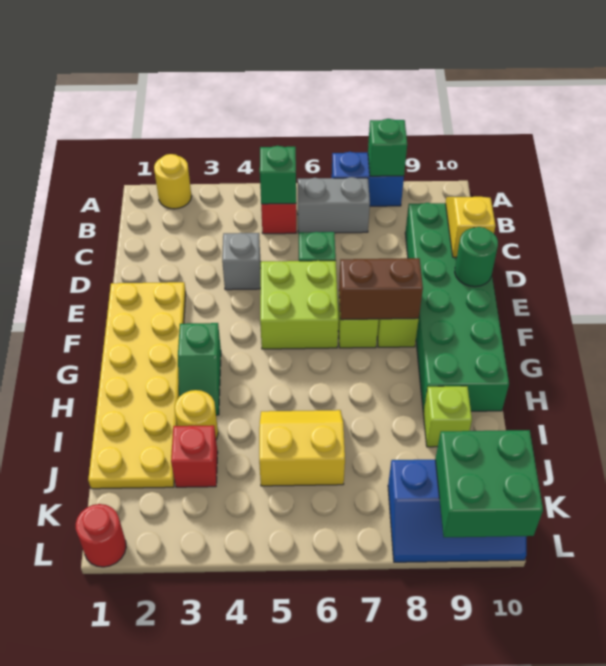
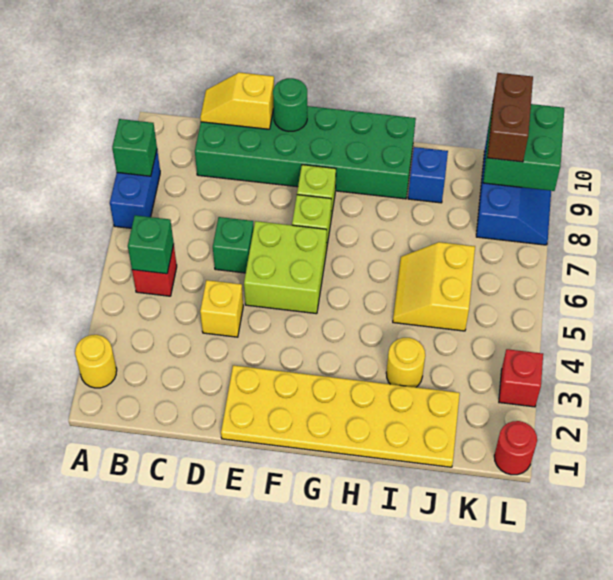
grey 1x2 brick [298,177,370,233] -> none
grey 1x1 brick [222,233,261,290] -> yellow 1x1 brick [200,280,243,337]
brown 1x2 brick [339,258,423,320] -> brown 1x2 brick moved to [487,73,533,162]
green 1x2 slope [178,323,221,415] -> none
lime 1x1 brick [423,386,472,447] -> blue 1x1 brick [408,147,448,203]
red 1x1 brick [171,425,218,487] -> red 1x1 brick moved to [499,349,543,407]

